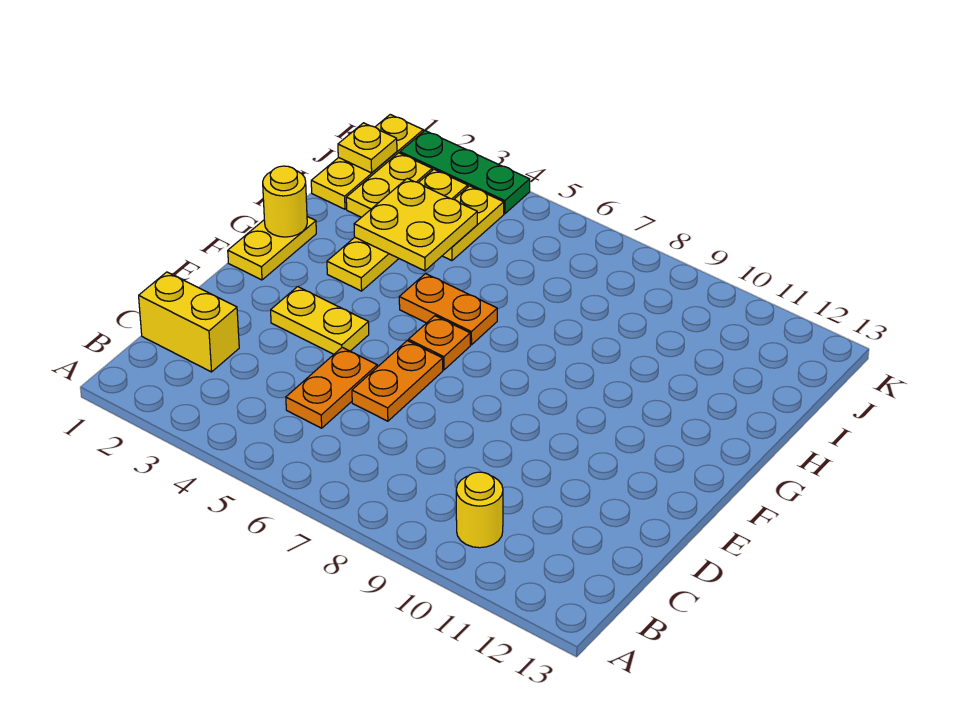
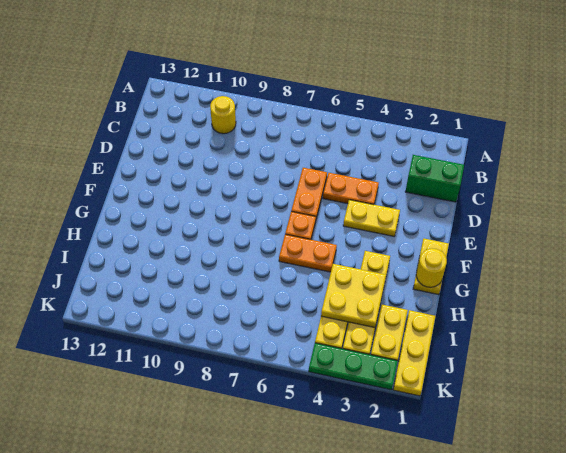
yellow 1x2 brick [139,272,239,372] -> green 1x2 brick [405,155,464,202]
orange 1x2 plate [286,347,377,428] -> orange 1x2 plate turned to [323,173,379,205]
yellow 1x1 plate [338,123,397,173] -> none

